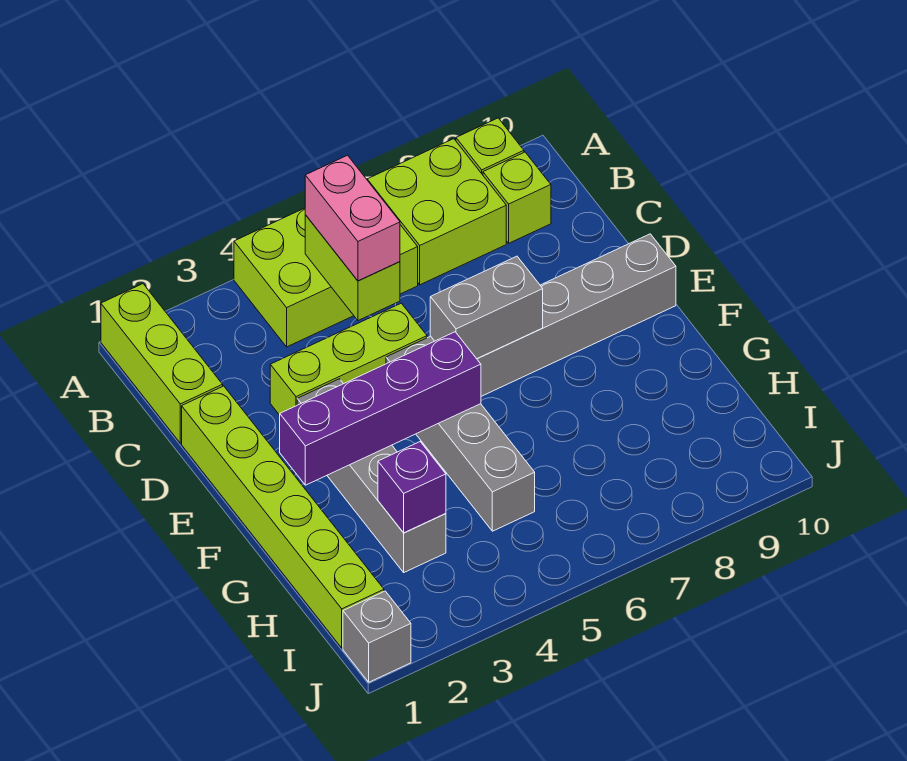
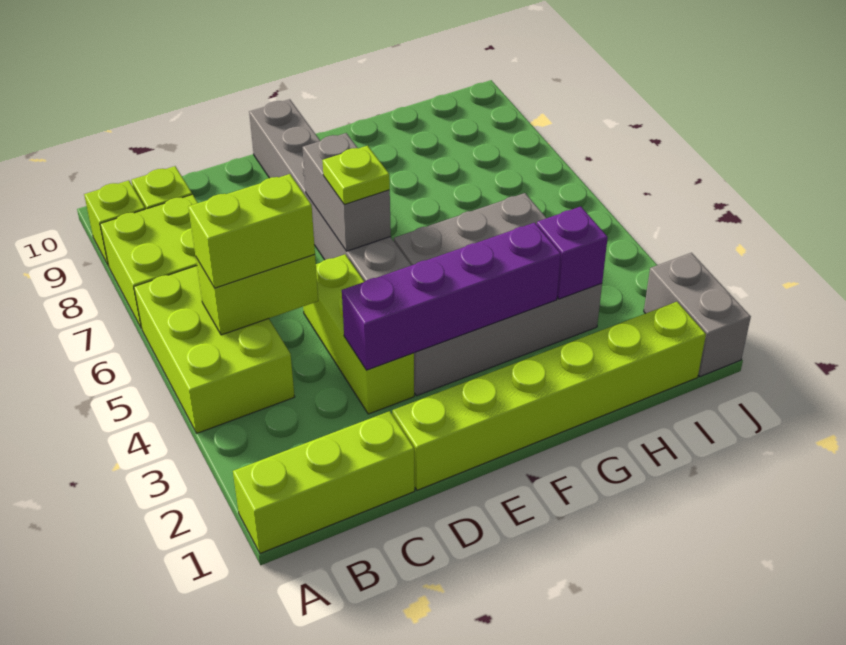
pink 1x2 brick [305,155,400,281] -> lime 1x2 brick [188,174,315,288]
none -> lime 1x1 plate [322,146,390,205]
purple 1x4 brick [280,332,481,485] -> purple 1x4 brick turned to [342,223,561,370]
grey 1x1 brick [343,591,411,682] -> grey 1x2 brick [644,253,751,377]

